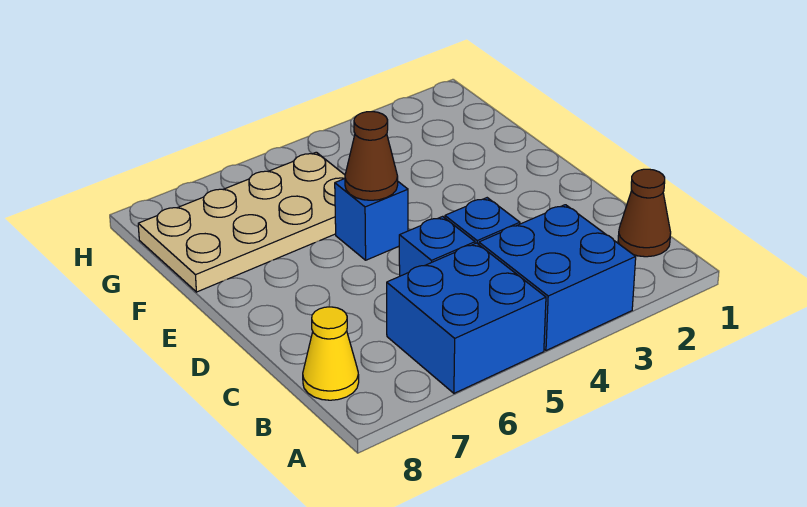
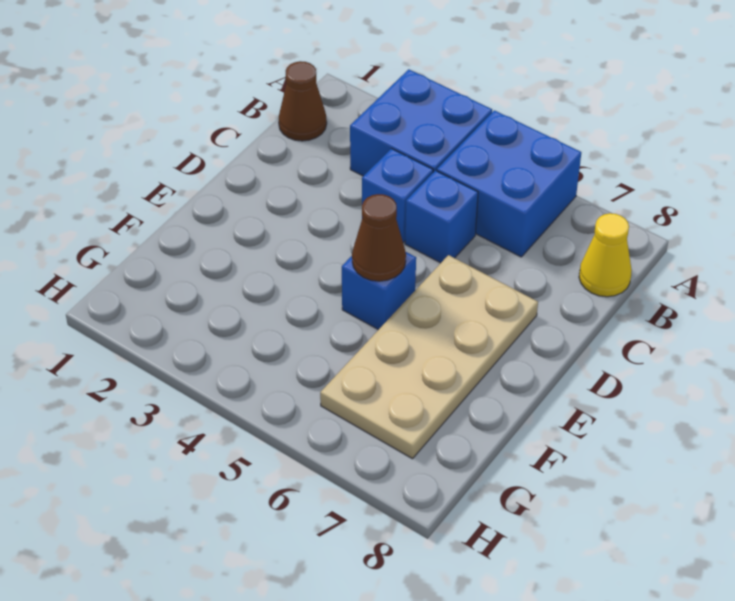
tan 2x4 plate [138,152,345,292] -> tan 2x4 plate turned to [320,255,538,459]

